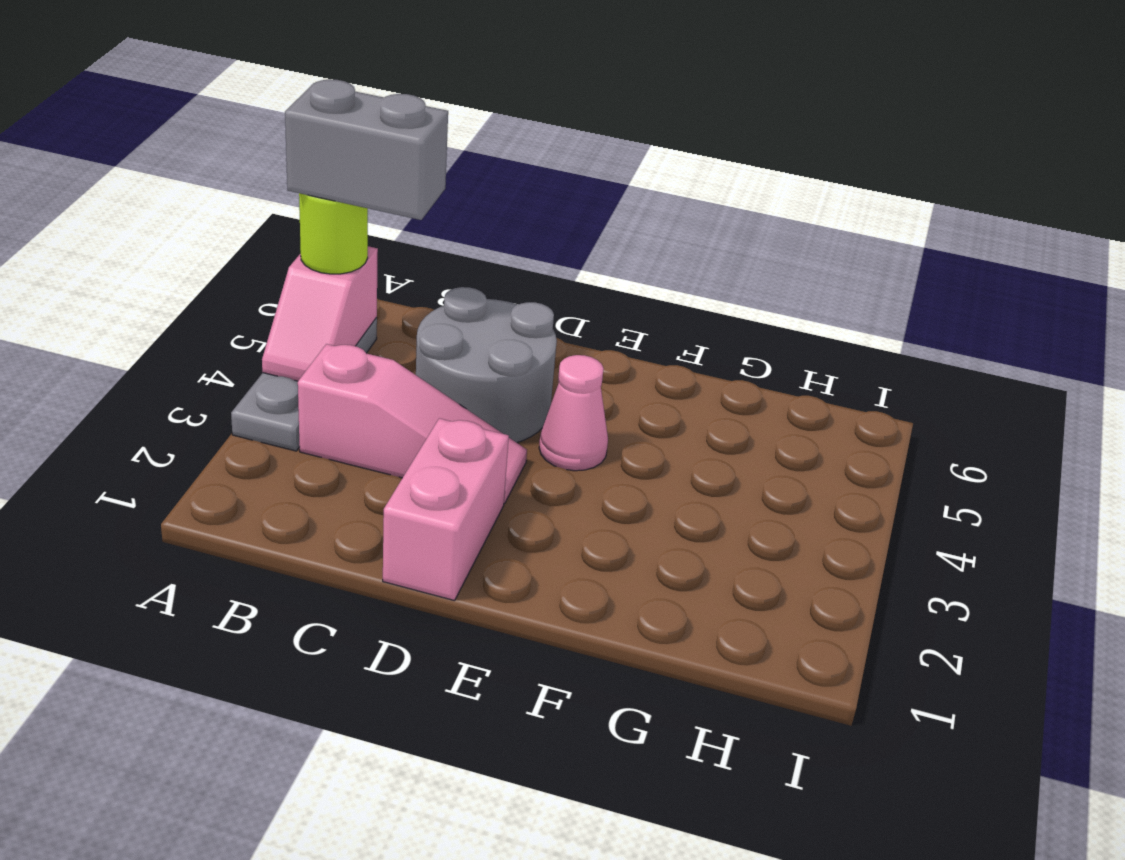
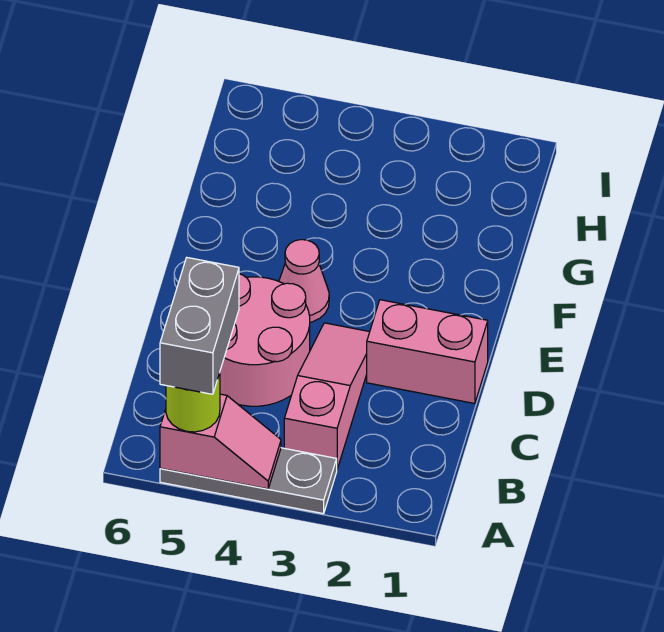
grey 2x2 round brick [416,287,557,443] -> pink 2x2 round brick [220,274,310,406]

